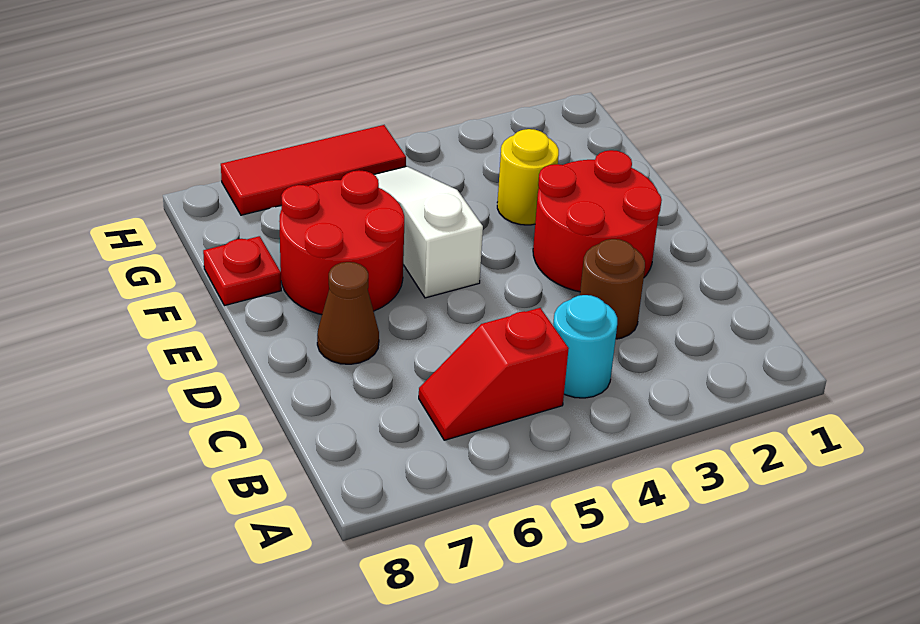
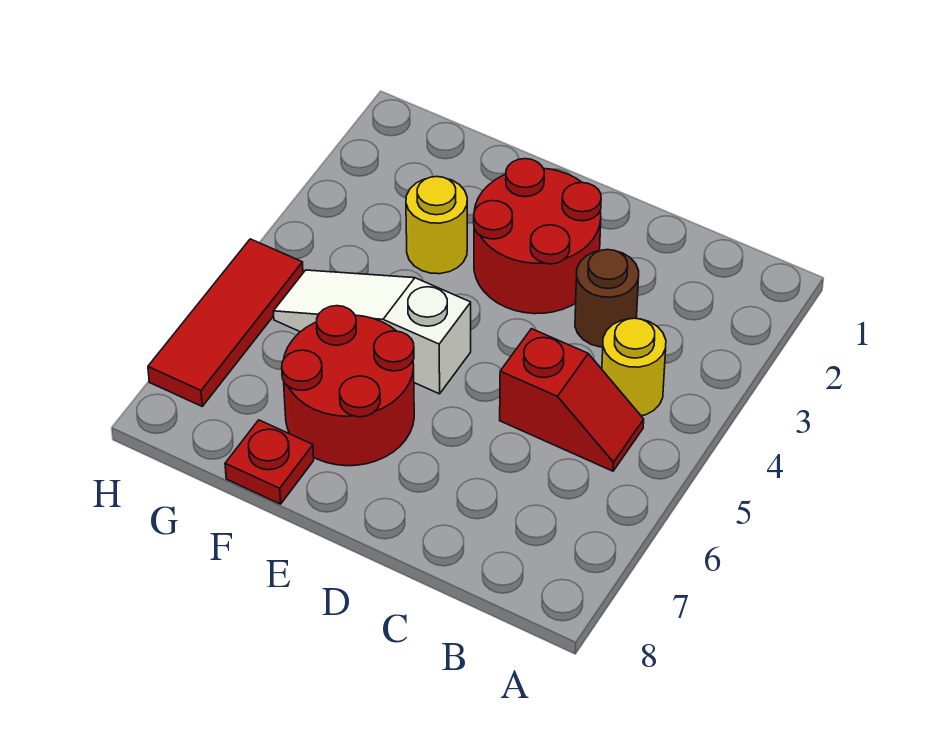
cyan 1x1 round brick [553,295,617,398] -> yellow 1x1 round brick [602,318,666,416]
red 1x2 slope [419,308,569,440] -> red 1x2 slope turned to [500,329,644,471]
brown 1x1 cone [317,262,379,364] -> none

